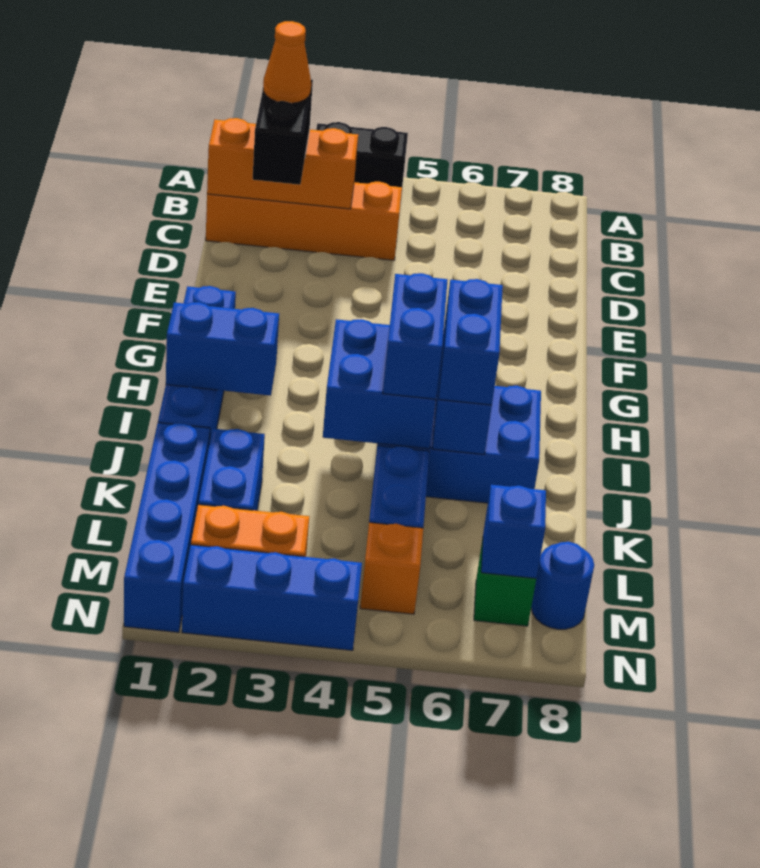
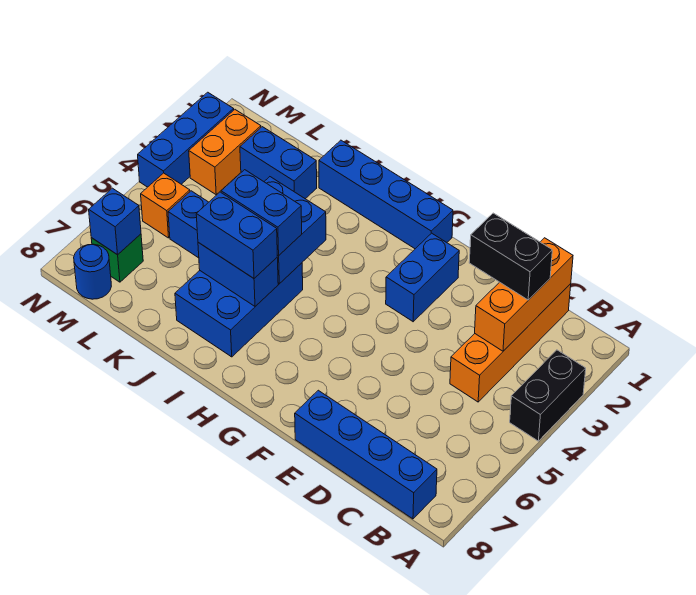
orange 1x1 cone [263,21,311,103] -> none
blue 1x2 brick [166,302,279,396] -> blue 1x2 brick moved to [386,233,459,322]
blue 1x4 brick [124,423,210,632] -> blue 1x4 brick moved to [295,390,437,519]

